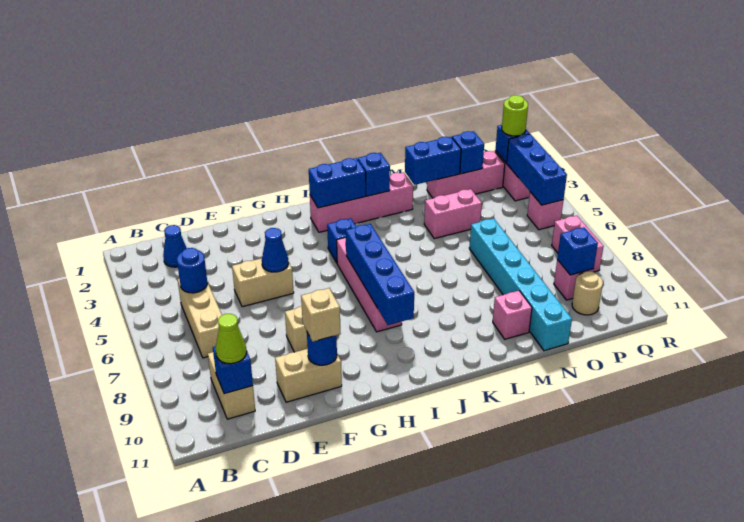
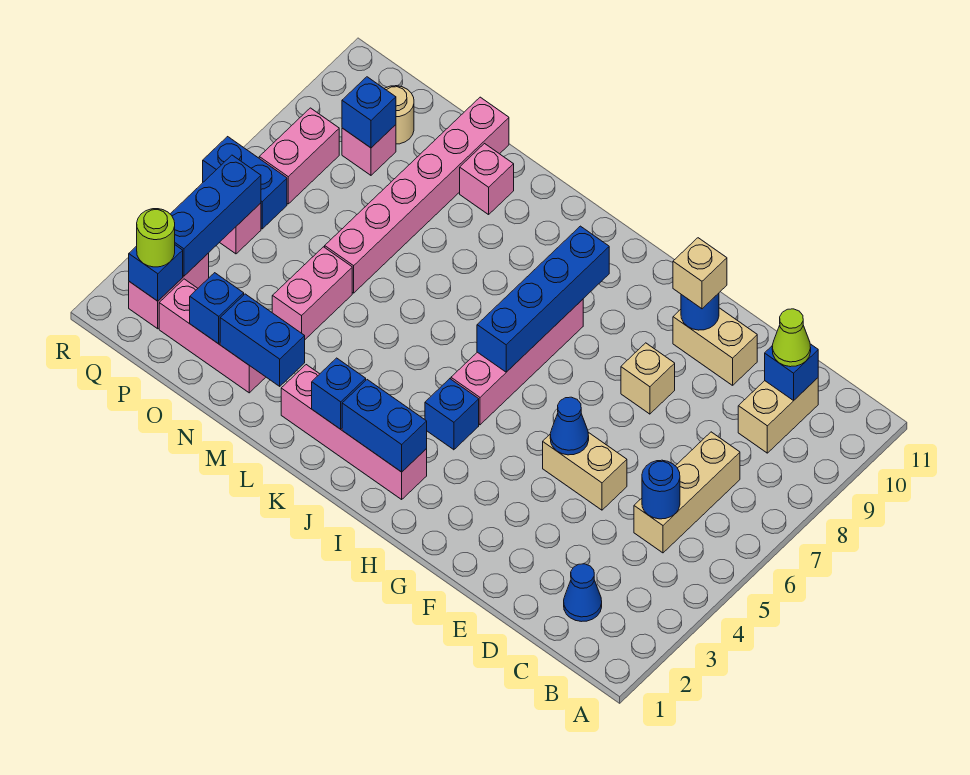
pink 1x2 brick [424,189,482,239] -> pink 1x2 brick turned to [272,247,352,339]
cyan 1x6 brick [469,219,572,351] -> pink 1x6 brick [325,97,509,293]
none -> blue 1x2 brick [203,137,287,229]

